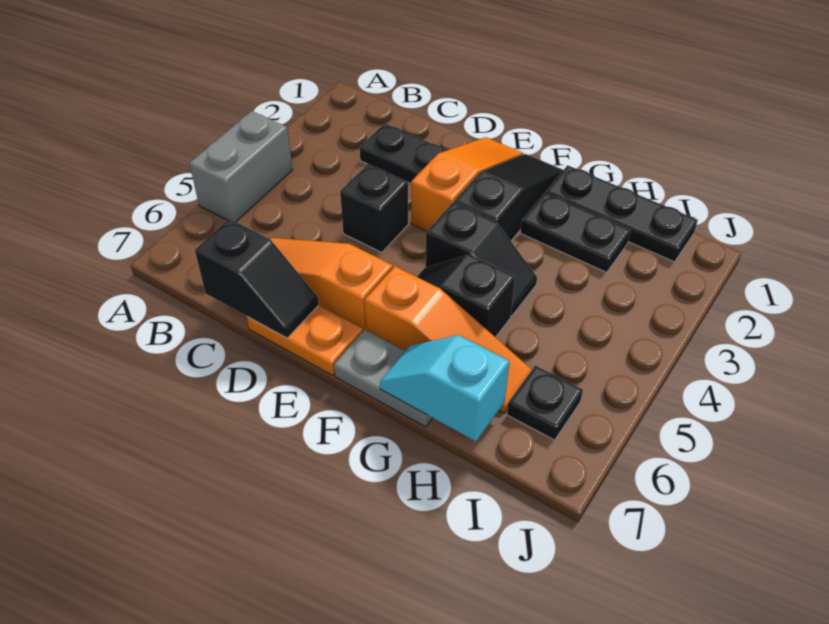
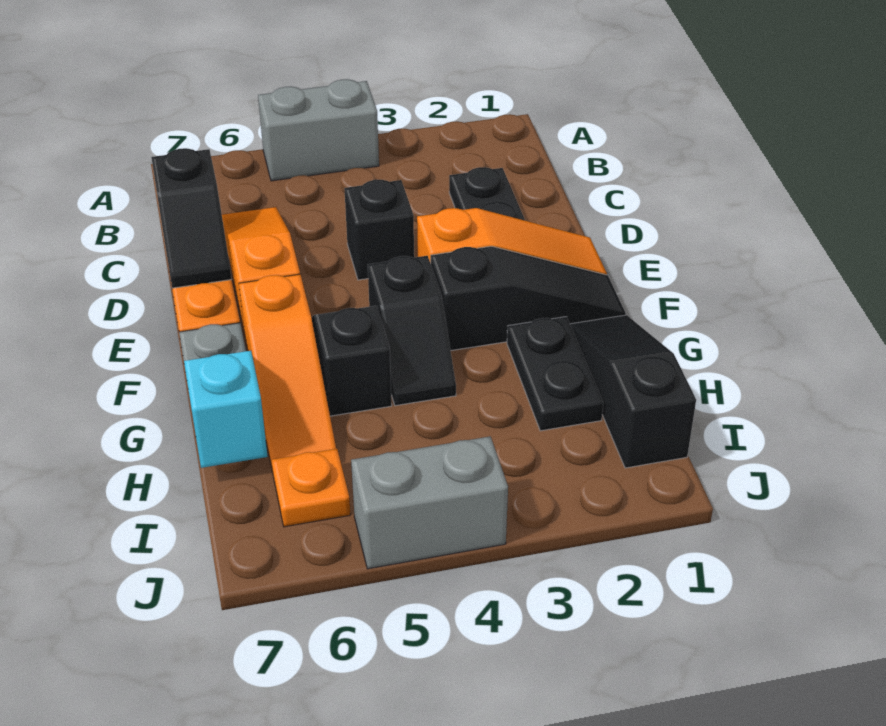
black 1x3 plate [546,165,698,262] -> black 1x3 slope [570,315,696,468]
black 1x1 plate [507,365,583,440] -> orange 1x1 plate [272,449,350,527]
none -> grey 1x2 brick [351,436,508,569]

